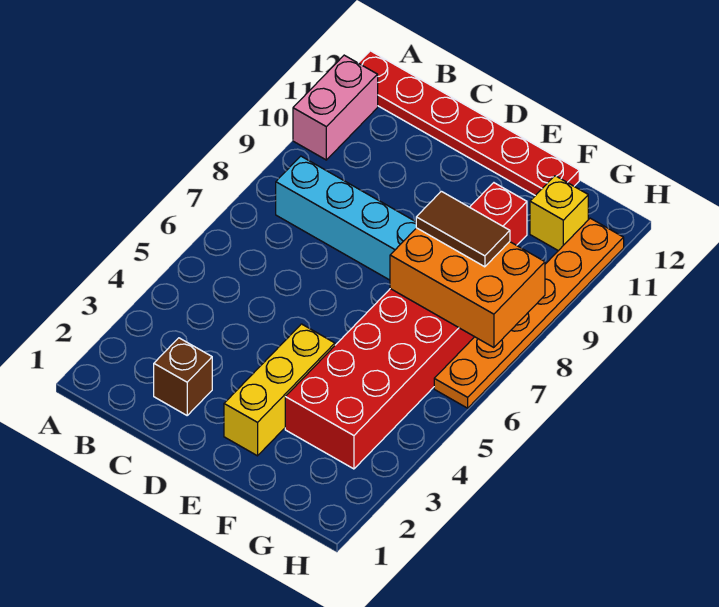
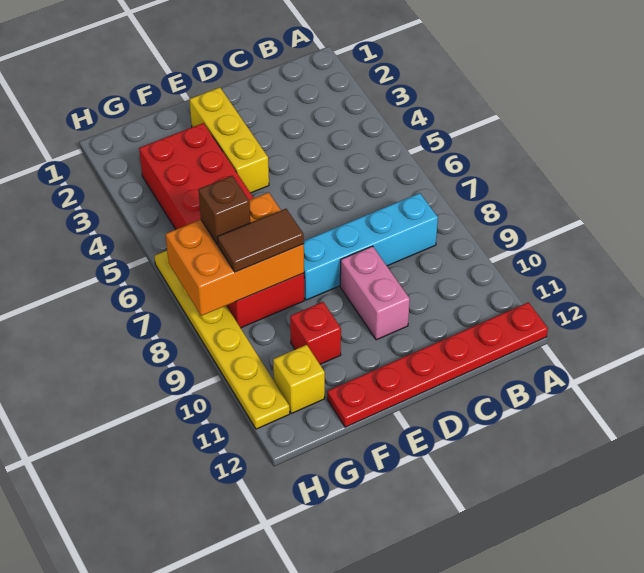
pink 1x2 brick [293,55,378,160] -> pink 1x2 brick moved to [340,246,410,340]
brown 1x1 brick [154,338,212,415] -> brown 1x1 brick moved to [198,176,250,245]
orange 1x6 plate [434,218,624,408] -> yellow 1x6 plate [154,251,290,429]

